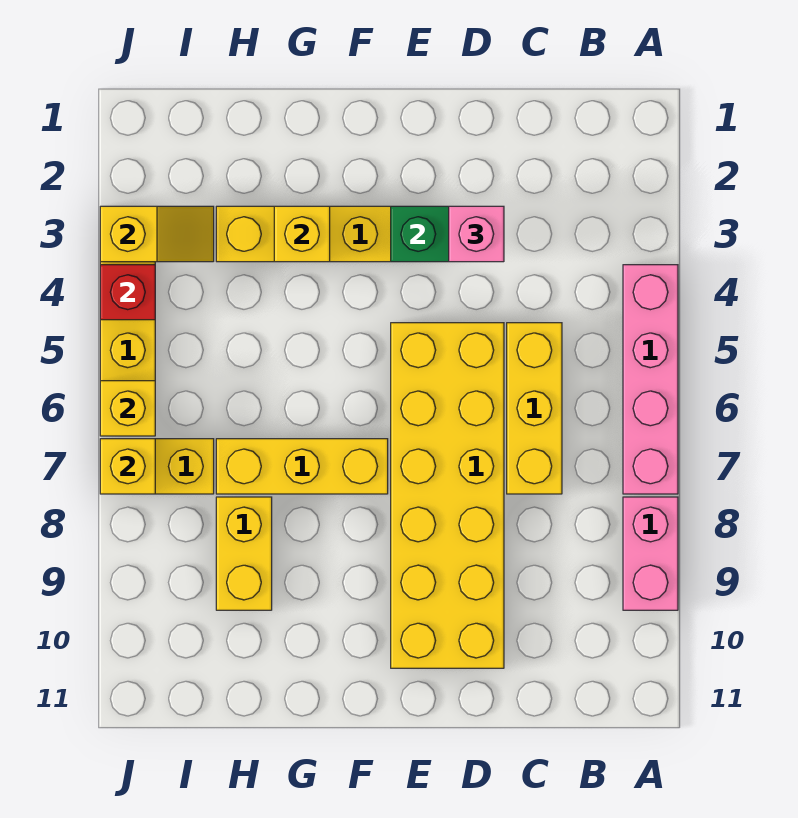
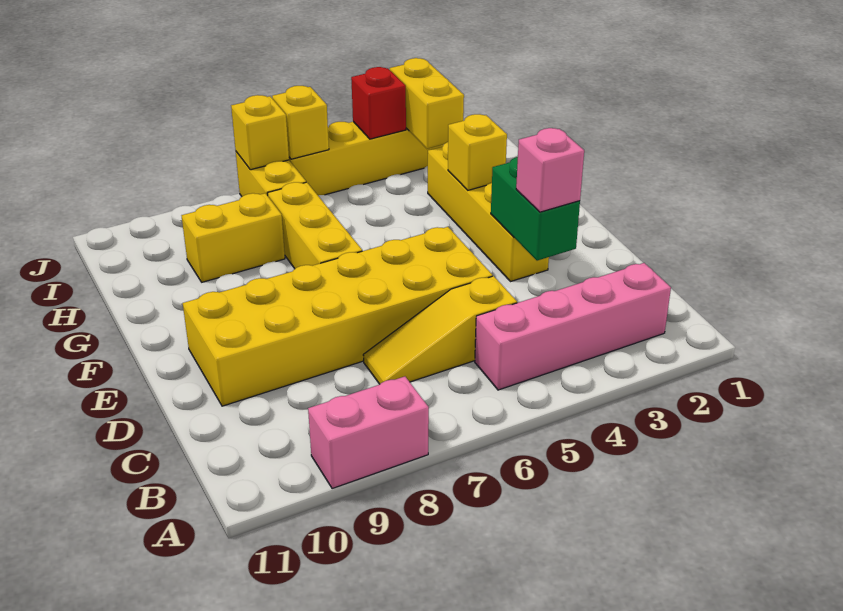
pink 1x4 brick [623,265,678,494] -> pink 1x4 brick moved to [475,263,671,390]
yellow 1x3 brick [507,323,562,494] -> yellow 1x3 slope [363,276,517,384]
yellow 1x2 slope [100,206,214,262] -> yellow 1x2 brick [390,58,464,149]

